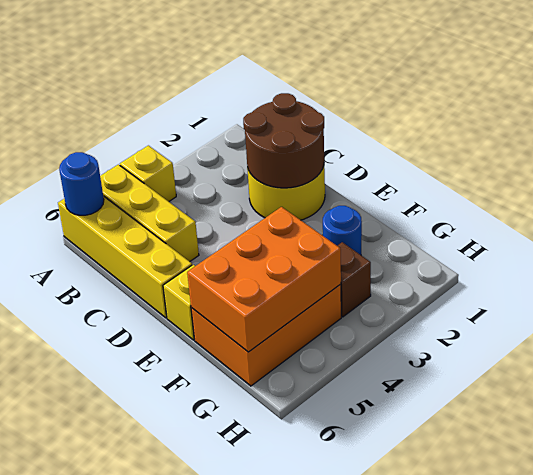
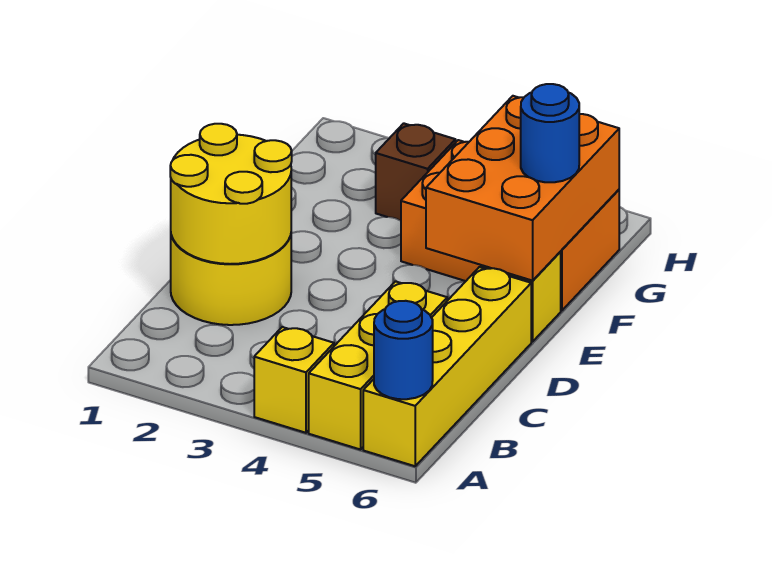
brown 2x2 round brick [243,93,324,188] -> yellow 2x2 round brick [170,124,292,264]
blue 1x1 round brick [323,206,362,255] -> blue 1x1 round brick moved to [521,84,579,182]
orange 2x3 brick [187,207,341,352] -> orange 2x3 brick turned to [426,96,619,281]

